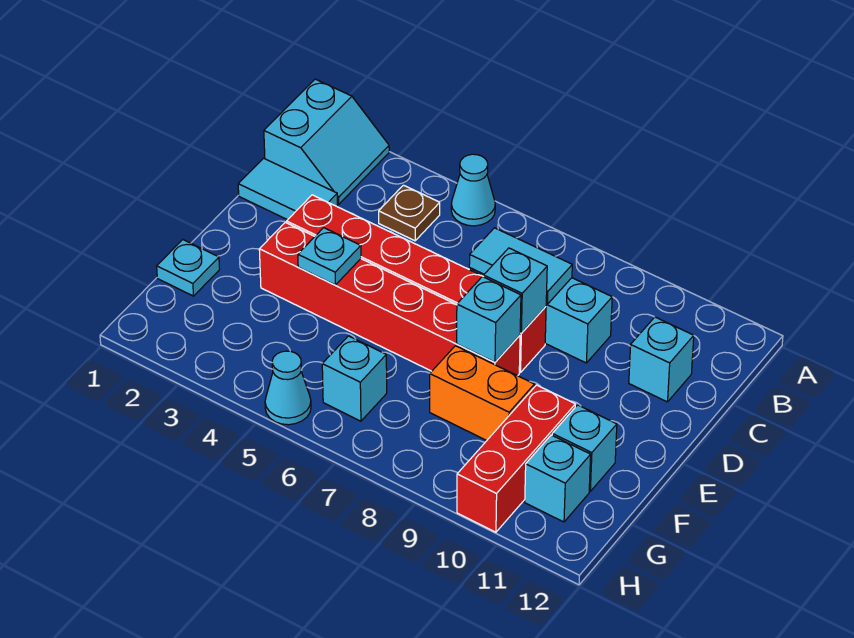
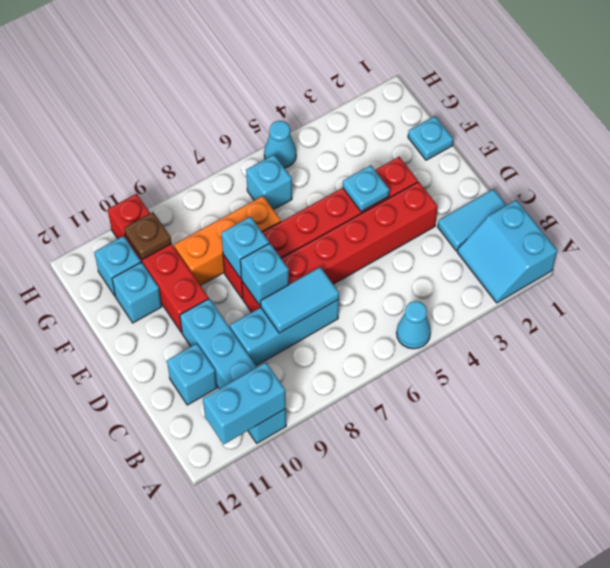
none -> cyan 1x4 brick [180,299,286,443]
none -> cyan 1x2 brick [203,363,286,444]
brown 1x1 plate [379,185,440,241] -> brown 1x1 plate moved to [124,212,172,260]
orange 1x2 brick [430,346,534,441] -> orange 1x3 brick [174,196,281,285]
red 1x3 brick [457,385,576,532] -> red 1x4 brick [108,194,209,333]

